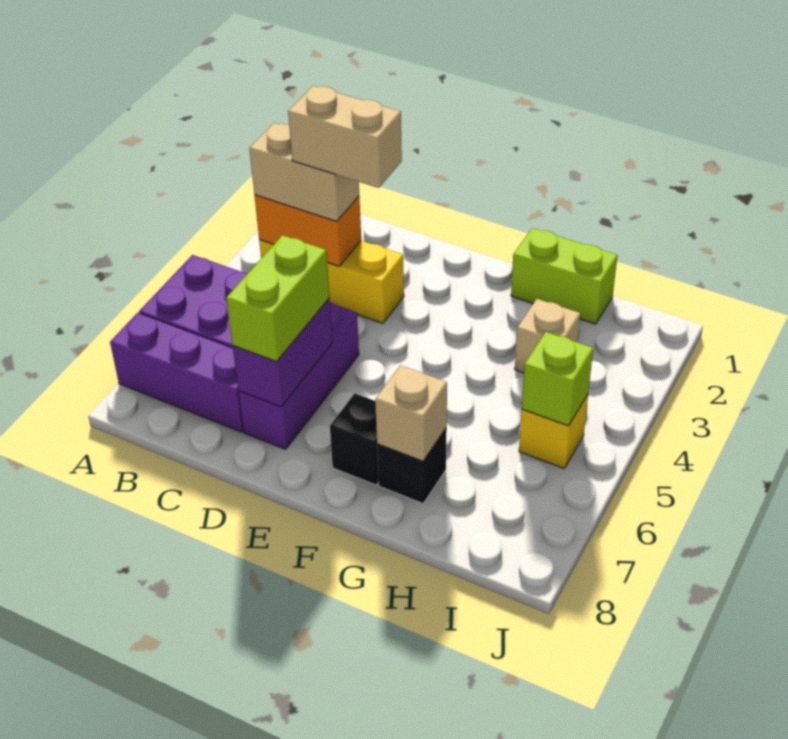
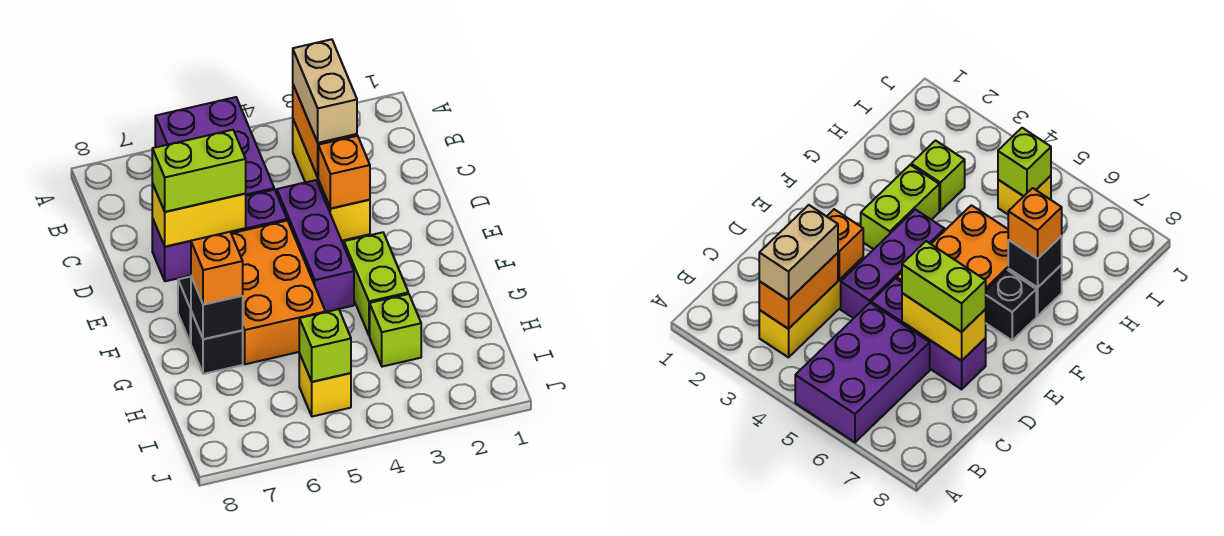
purple 1x3 brick [110,313,244,432] -> purple 1x3 brick moved to [277,180,354,312]
tan 1x2 brick [288,86,402,188] -> none
none -> orange 1x1 brick [318,136,370,209]
purple 1x2 brick [233,298,332,407] -> yellow 1x2 brick [152,183,246,247]
none -> orange 2x3 brick [231,221,325,364]
lime 1x2 brick [511,228,618,324] -> lime 1x2 brick moved to [344,232,408,336]
tan 1x1 brick [375,365,447,461] -> black 1x1 brick [191,277,243,339]
none -> orange 1x1 brick [191,232,243,305]
tan 1x1 brick [515,299,580,373] -> lime 1x1 brick [370,294,421,367]

